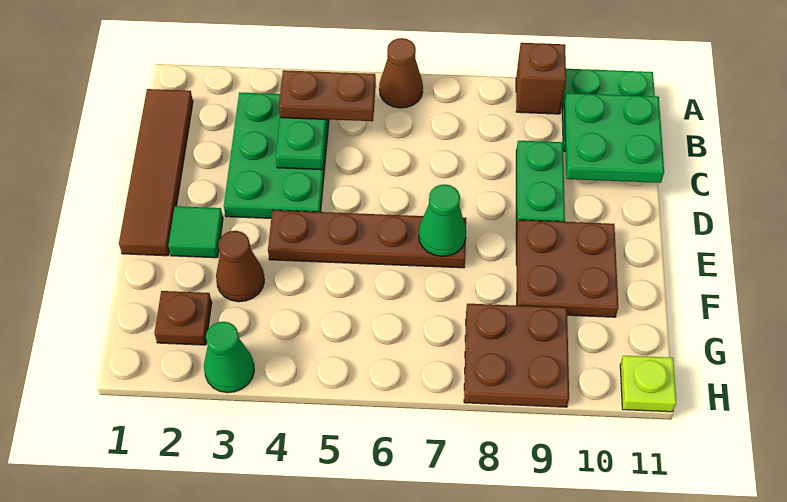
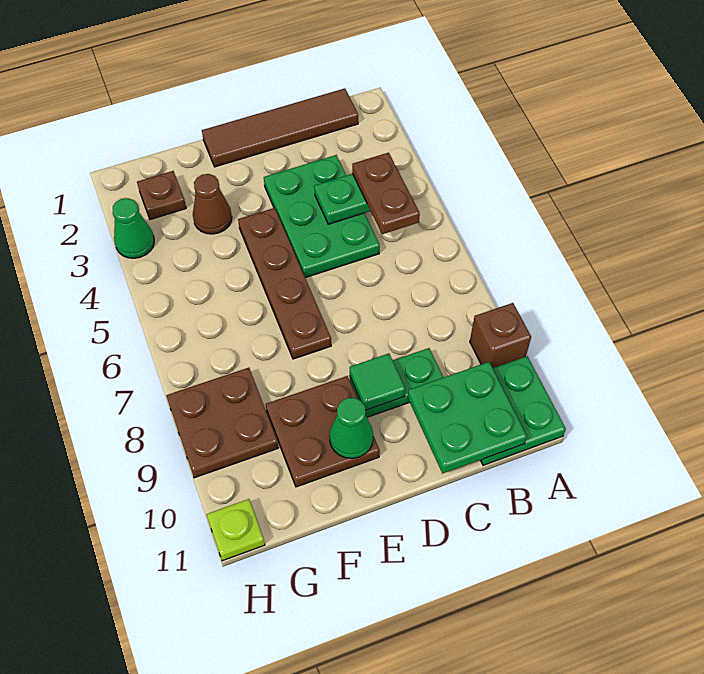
brown 1x1 cone [379,38,423,108] -> none
green 2x3 plate [224,92,329,218] -> green 2x3 plate turned to [264,155,380,278]
green 1x1 tile [168,206,223,258] -> green 1x1 tile moved to [350,353,405,410]
green 1x1 cone [419,184,466,256] -> green 1x1 cone moved to [329,398,373,458]

